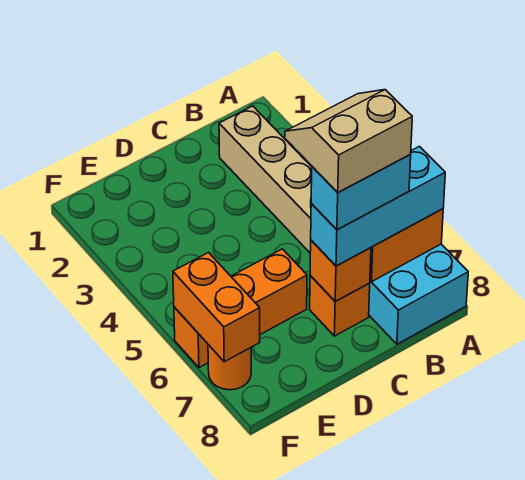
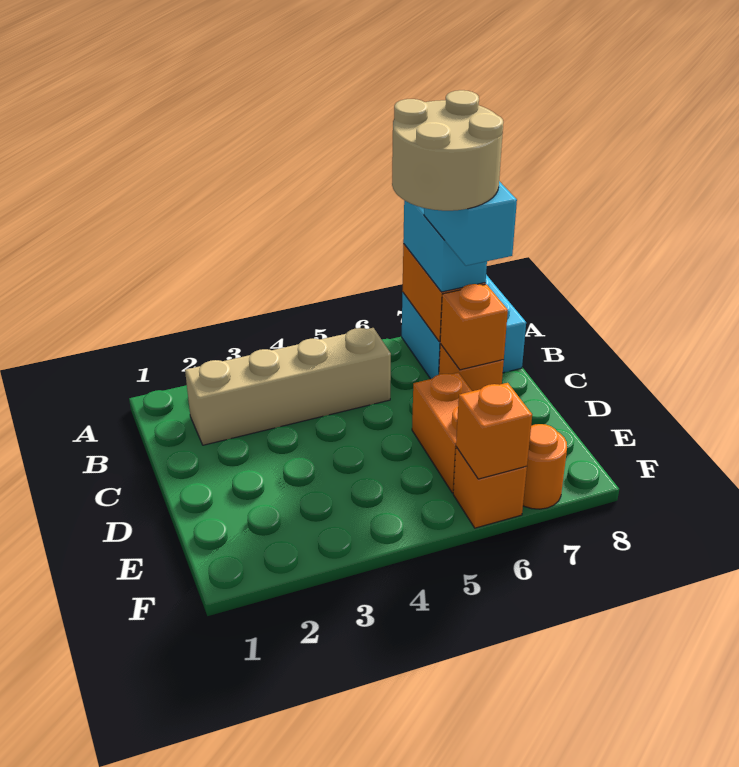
cyan 1x3 brick [311,146,445,266] -> cyan 1x2 brick [403,201,487,292]
tan 2x2 slope [285,90,412,193] -> tan 2x2 round brick [392,90,503,211]
orange 1x2 brick [173,253,260,362] -> orange 1x1 brick [456,383,532,479]

